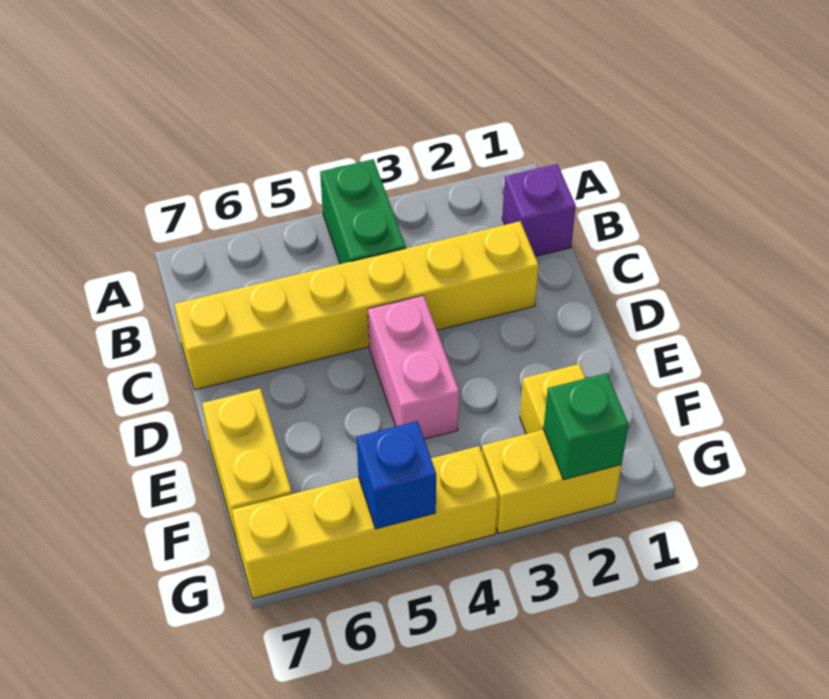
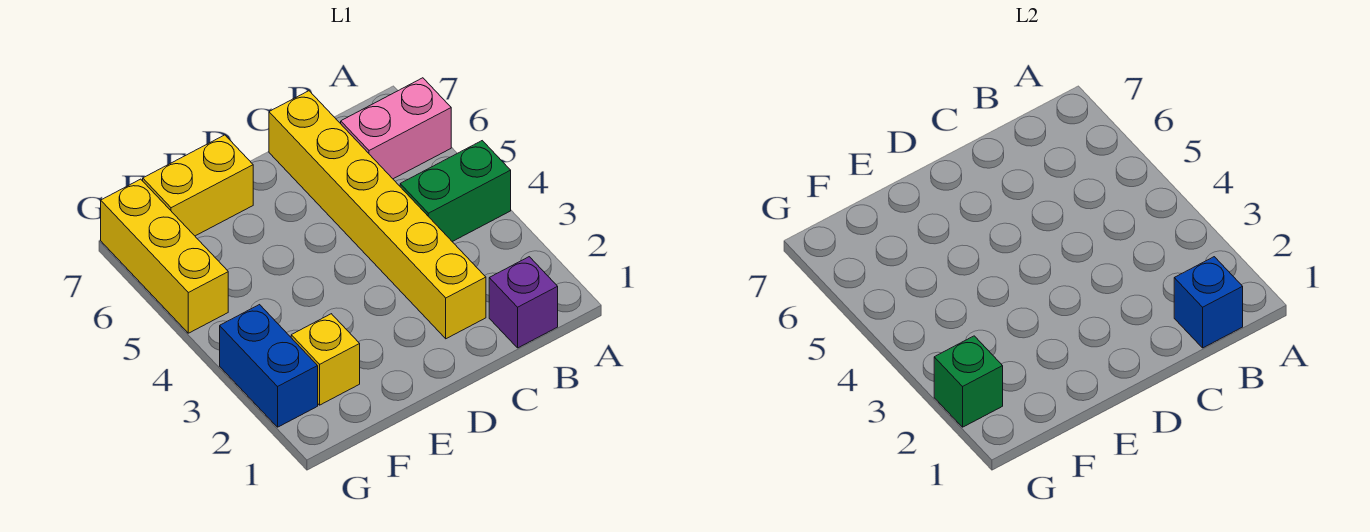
pink 1x2 brick [368,295,459,439] -> pink 1x2 brick moved to [341,78,451,179]
yellow 1x2 brick [482,430,621,533] -> blue 1x2 brick [220,305,318,427]
yellow 1x4 brick [232,446,498,599] -> yellow 1x3 brick [101,179,228,333]
blue 1x1 brick [356,421,436,529] -> blue 1x1 brick moved to [1174,257,1243,348]

